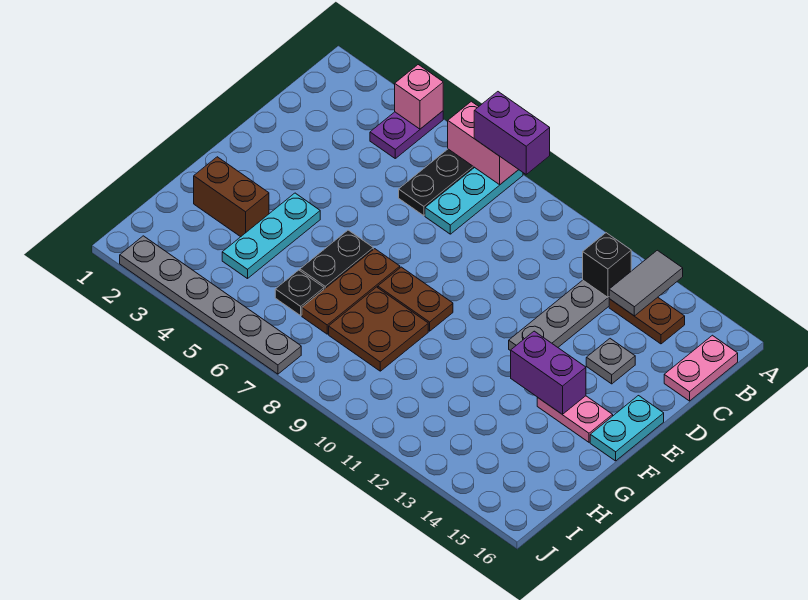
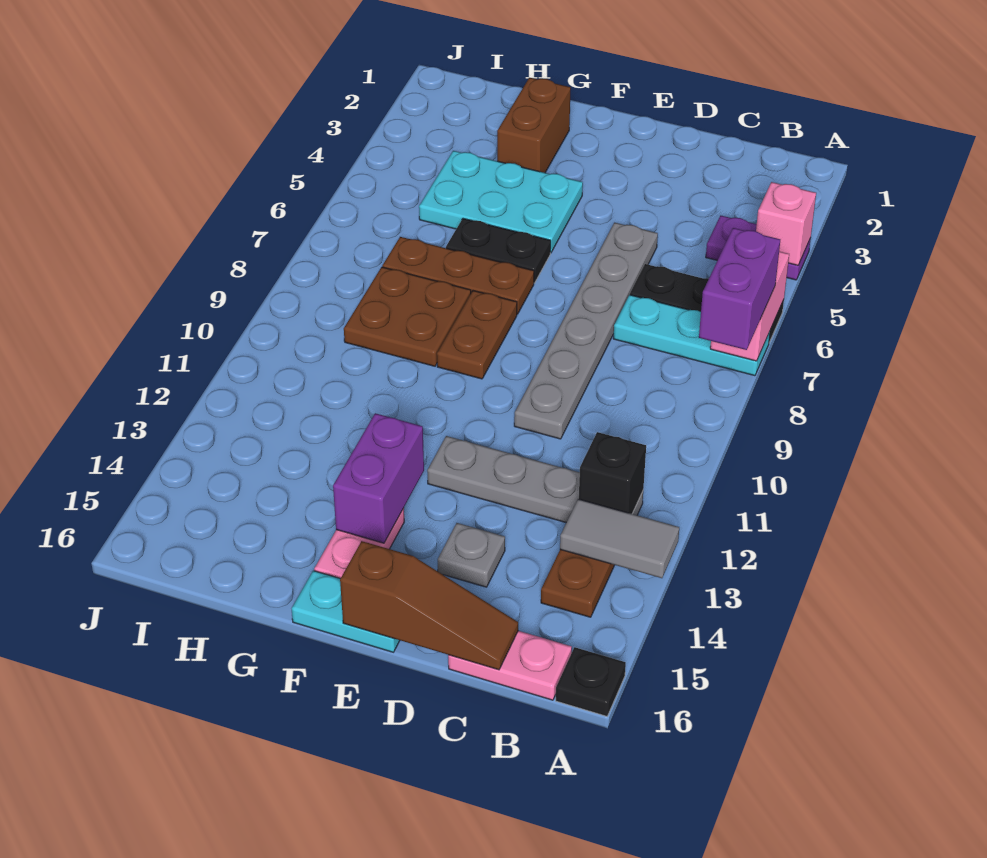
none -> brown 1x3 slope [340,541,518,670]
cyan 1x3 plate [222,193,320,279] -> cyan 2x3 plate [419,151,583,253]
black 1x1 plate [275,270,324,315] -> black 1x1 plate moved to [556,647,626,716]
grey 1x6 plate [120,236,301,374] -> grey 1x6 plate moved to [514,223,658,439]

